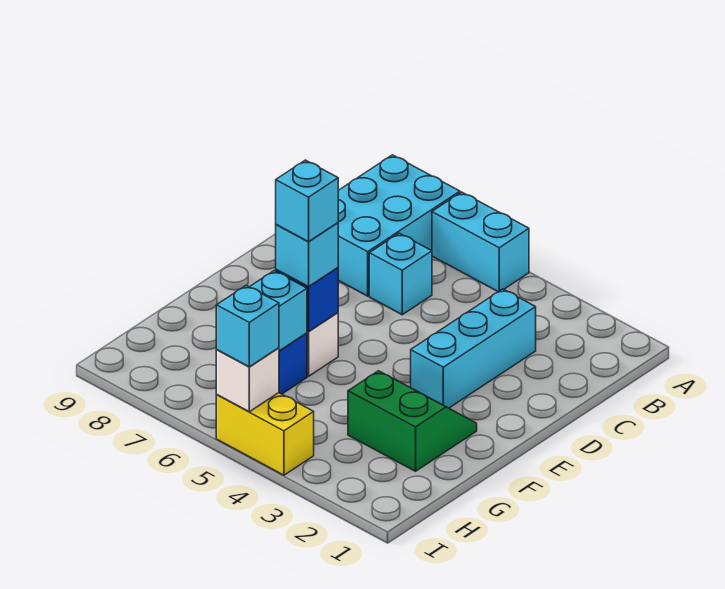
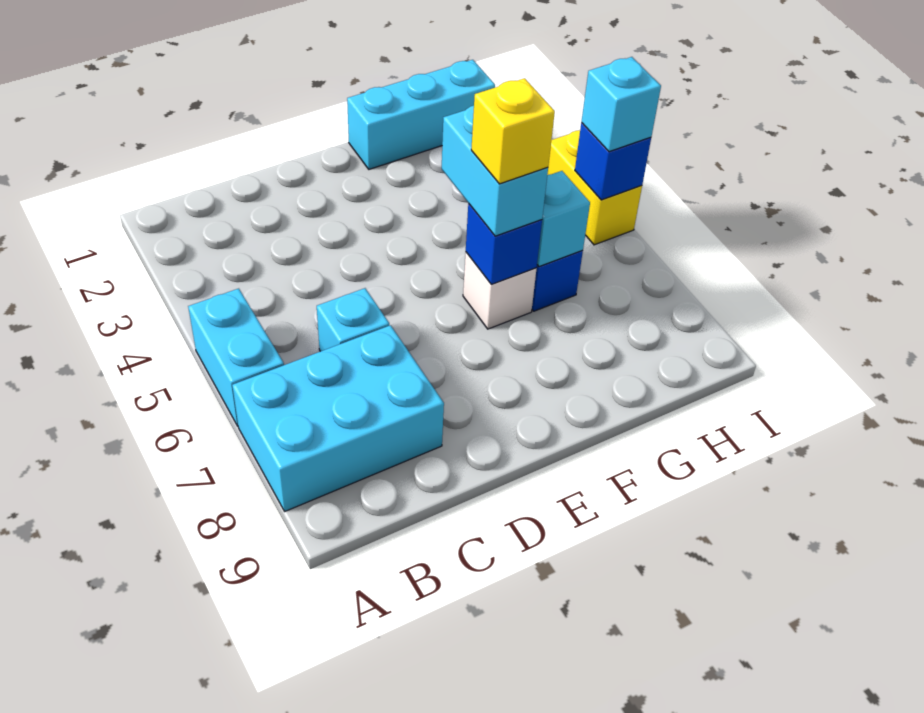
cyan 1x3 brick [411,289,536,408] -> cyan 1x3 brick moved to [347,60,495,169]
green 2x2 slope [348,371,477,471] -> none
cyan 1x1 brick [276,223,338,287] -> cyan 1x2 brick [442,106,548,236]
cyan 1x1 brick [276,160,338,242] -> yellow 1x1 brick [471,78,555,184]
white 1x1 brick [216,348,279,412] -> blue 1x1 brick [575,123,651,200]

